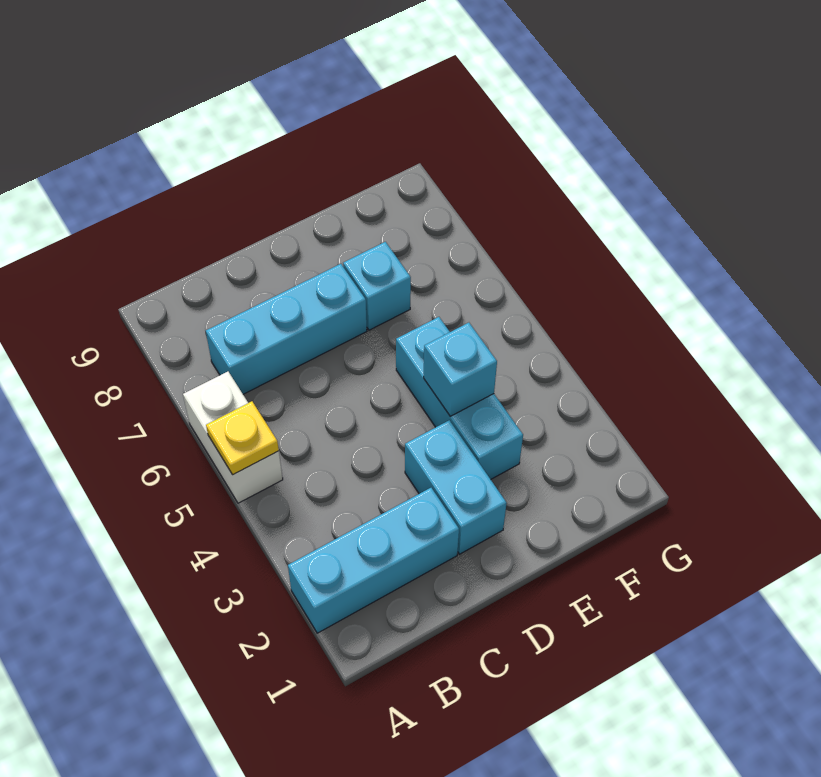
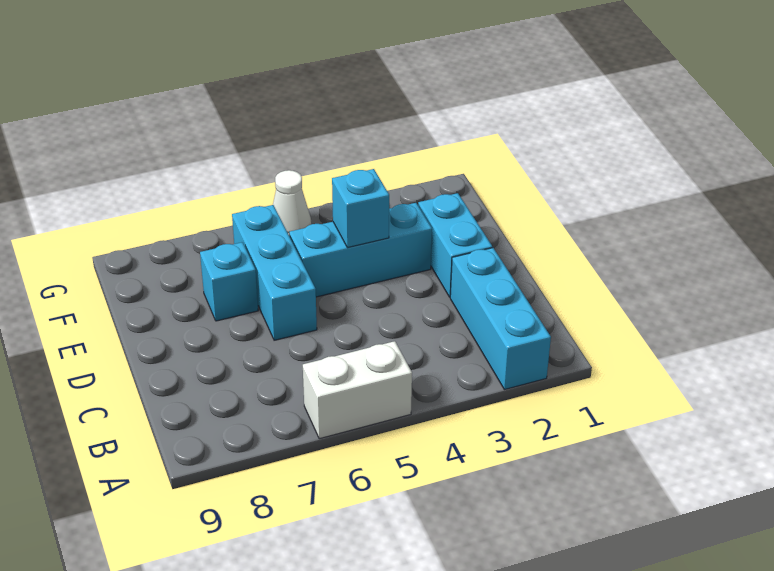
yellow 1x1 plate [206,401,279,475] -> none
cyan 1x3 brick [206,264,367,394] -> cyan 1x3 brick moved to [232,205,317,340]
cyan 1x2 brick [405,420,507,554] -> cyan 1x2 brick turned to [418,193,492,297]
none -> white 1x1 cone [273,170,311,235]

